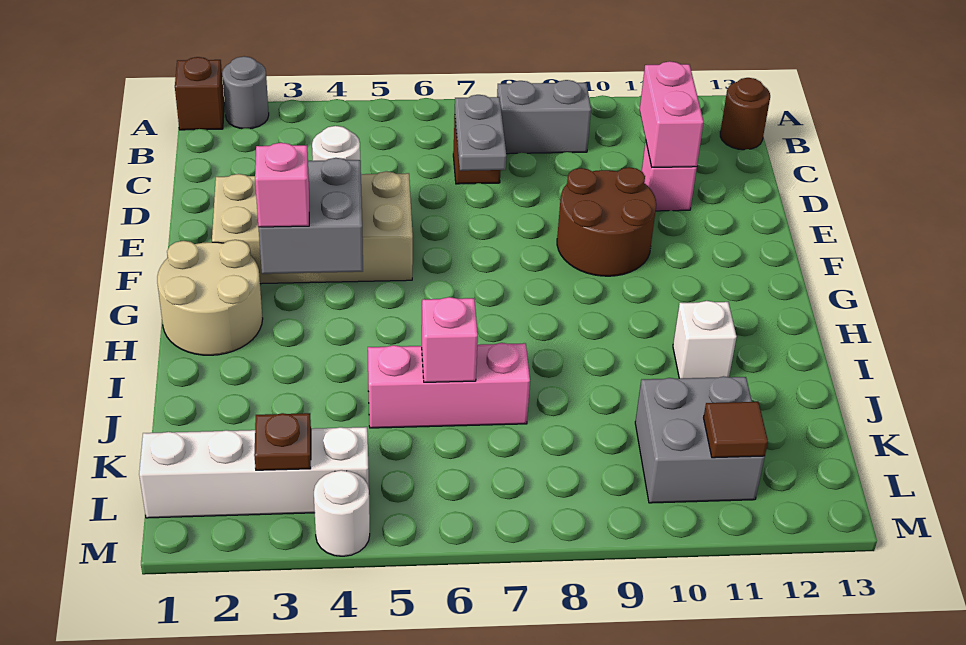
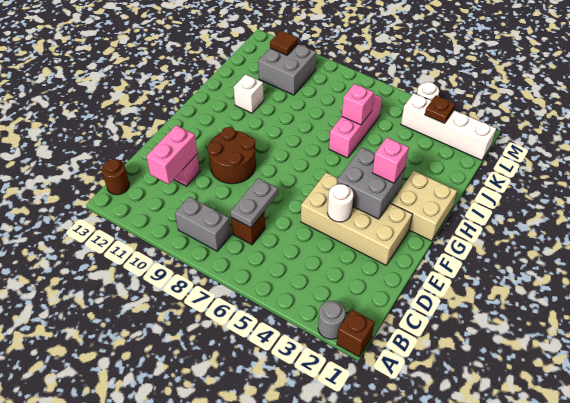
tan 2x2 round brick [157,240,263,355] -> tan 2x2 brick [392,171,457,241]
pink 1x3 brick [368,343,530,428] -> pink 1x3 brick turned to [329,94,382,158]

